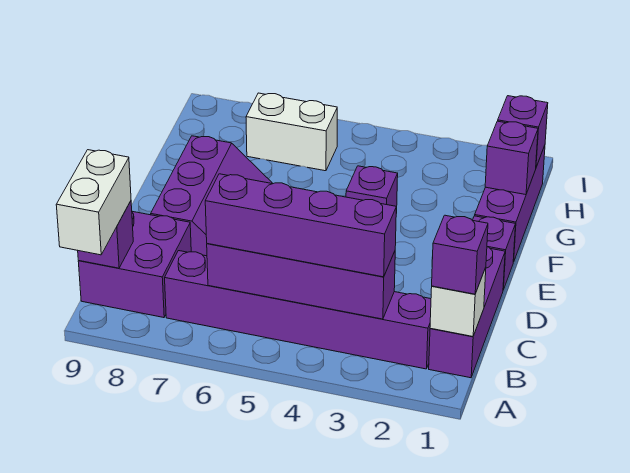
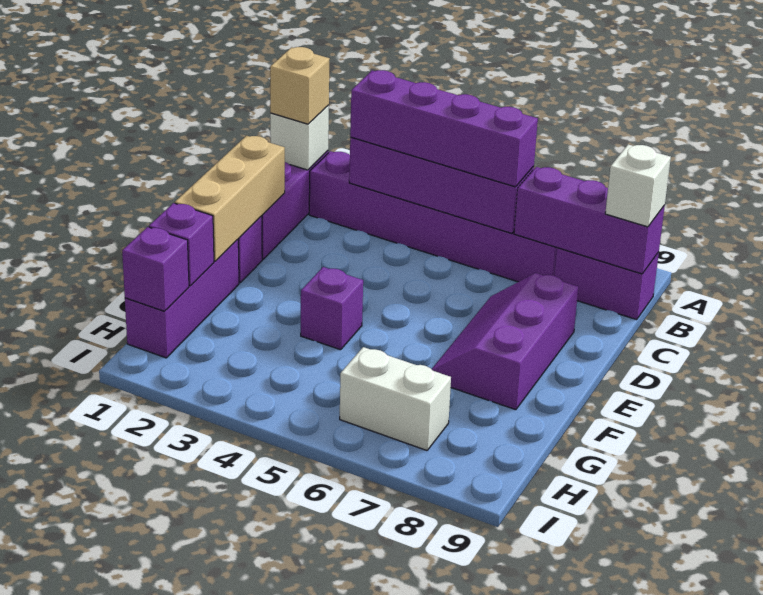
white 1x2 brick [56,150,131,255] -> white 1x1 brick [605,144,671,227]
purple 1x1 brick [432,215,488,294] -> tan 1x1 brick [270,47,329,124]
purple 2x2 brick [78,211,191,318] -> purple 1x2 brick [554,248,659,320]
purple 1x1 brick [78,201,133,268] -> purple 1x3 brick [514,167,665,274]
none -> tan 1x3 brick [175,136,285,261]

